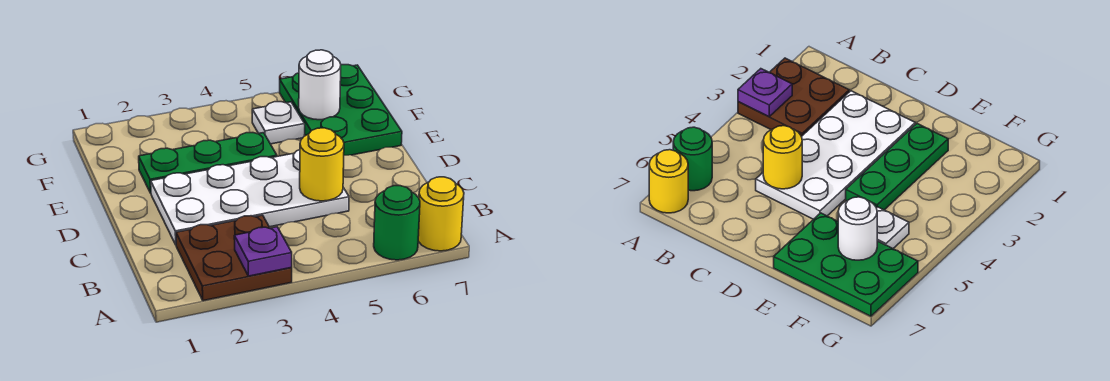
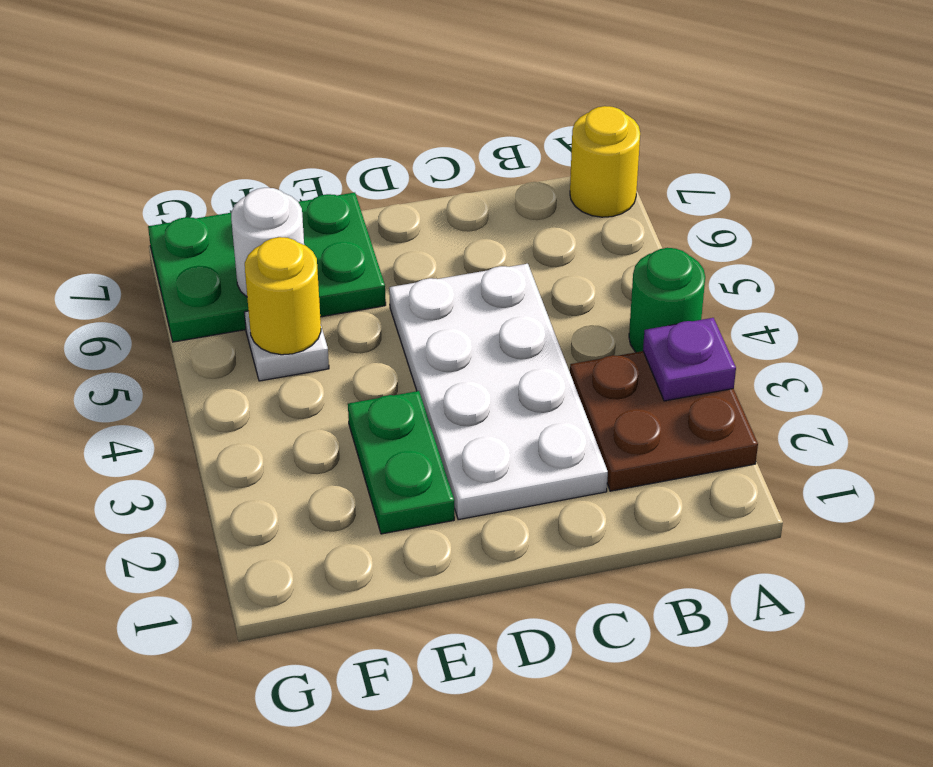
green 1x1 round brick [374,186,420,260] -> green 1x1 round brick moved to [629,248,705,352]
yellow 1x1 round brick [300,128,344,201] -> yellow 1x1 round brick moved to [245,237,321,355]
green 1x3 plate [139,132,277,193] -> green 1x2 plate [348,391,454,534]

